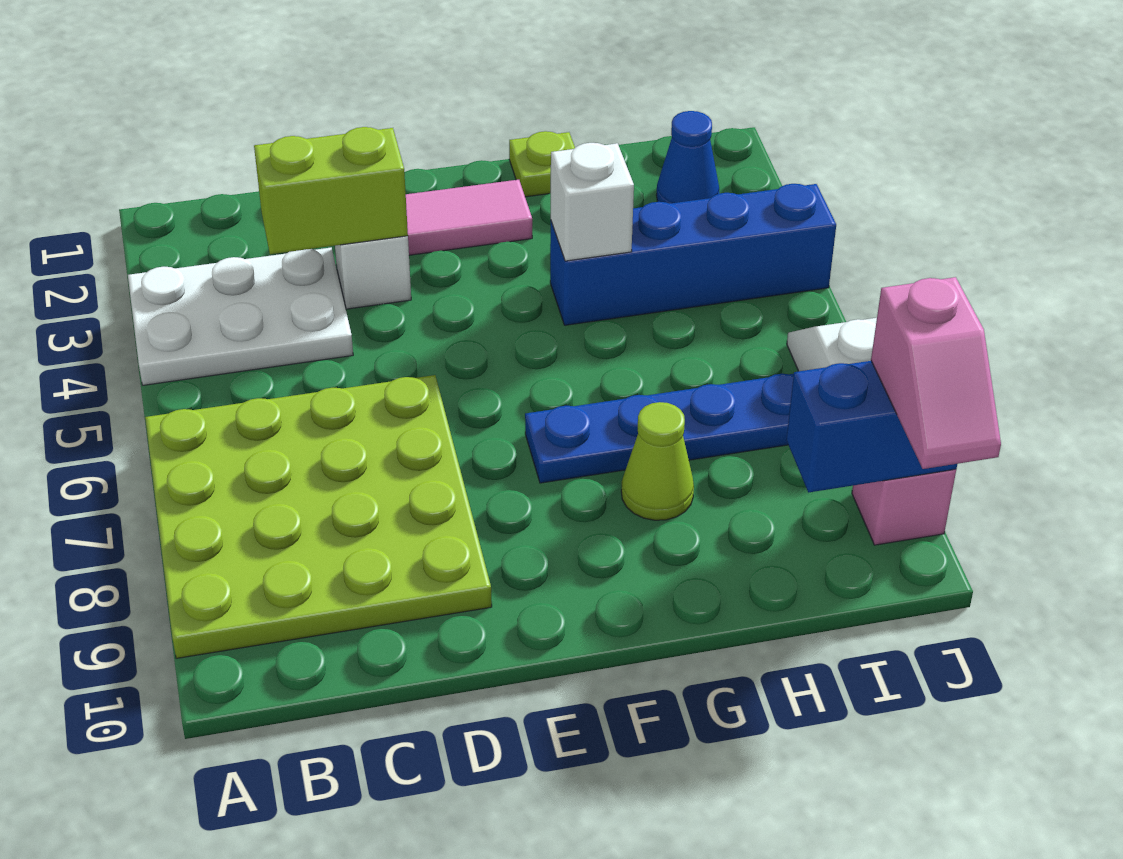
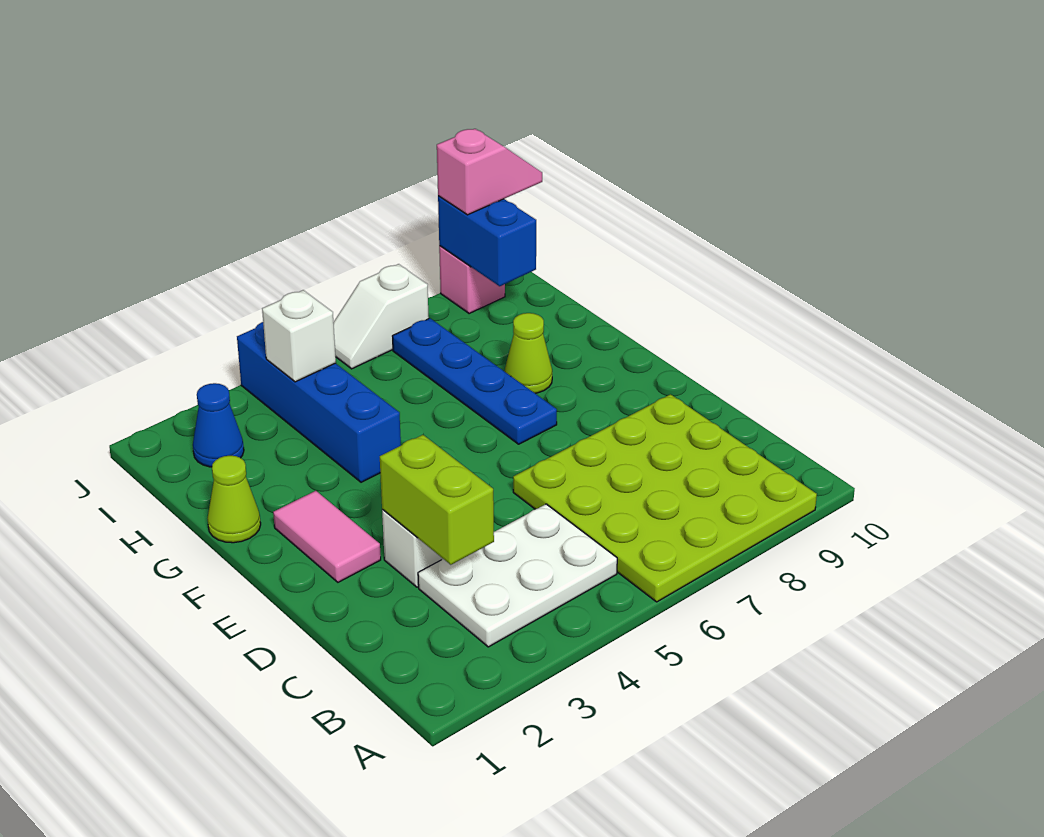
white 2x3 plate [128,248,353,385] -> white 2x3 plate turned to [418,504,617,647]
lime 1x1 plate [509,131,575,197] -> lime 1x1 cone [207,456,261,543]
white 1x1 brick [551,143,634,261] -> white 1x1 brick moved to [262,290,336,382]

